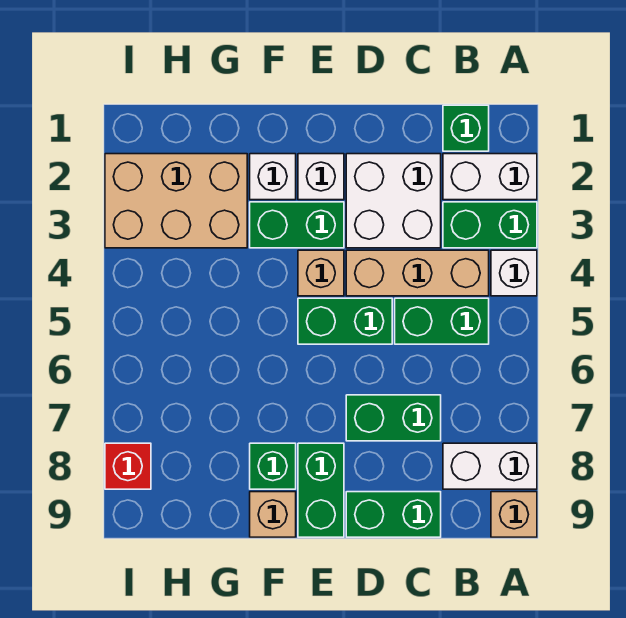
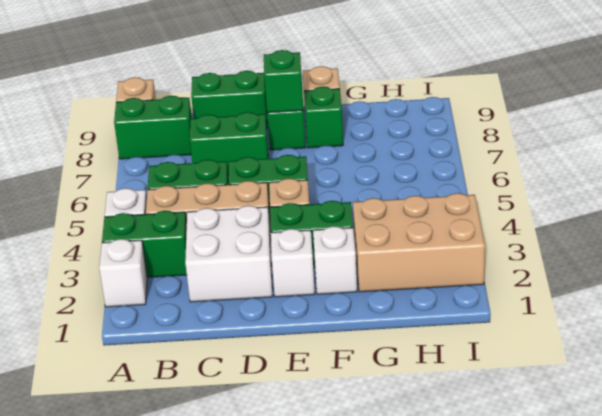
white 1x2 brick [443,154,537,200] -> white 1x1 brick [99,239,147,307]
white 1x2 brick [443,443,537,489] -> green 1x2 brick [114,96,192,159]
green 1x1 brick [443,105,489,151] -> green 1x1 brick moved to [264,50,303,113]
red 1x1 brick [105,443,151,489] -> none

